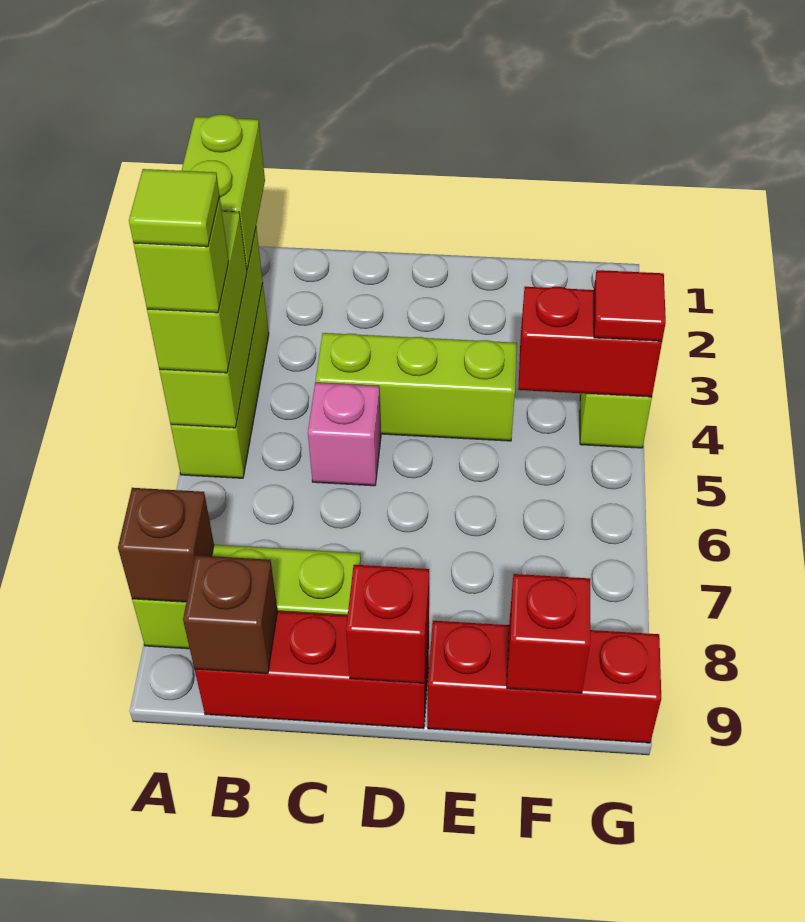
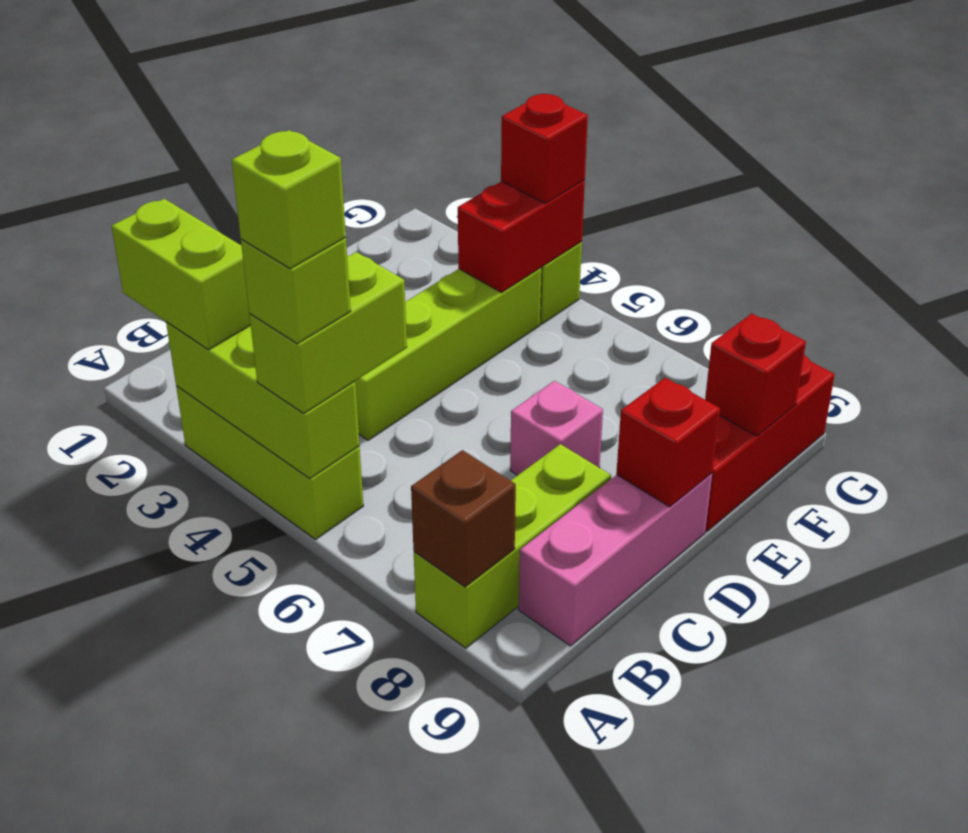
lime 1x2 brick [147,211,247,373] -> lime 1x2 brick turned to [249,252,407,413]
lime 1x1 tile [129,169,219,247] -> lime 1x1 brick [232,130,346,269]
red 1x3 brick [195,611,429,729] -> pink 1x3 brick [519,473,712,646]
brown 1x1 brick [183,555,278,674] -> none
lime 1x3 brick [316,333,517,441] -> lime 1x4 brick [355,268,542,440]
pink 1x1 brick [308,383,381,486] -> pink 1x1 brick moved to [510,381,603,475]
red 1x1 tile [594,270,666,341] -> red 1x1 brick [501,94,588,203]

